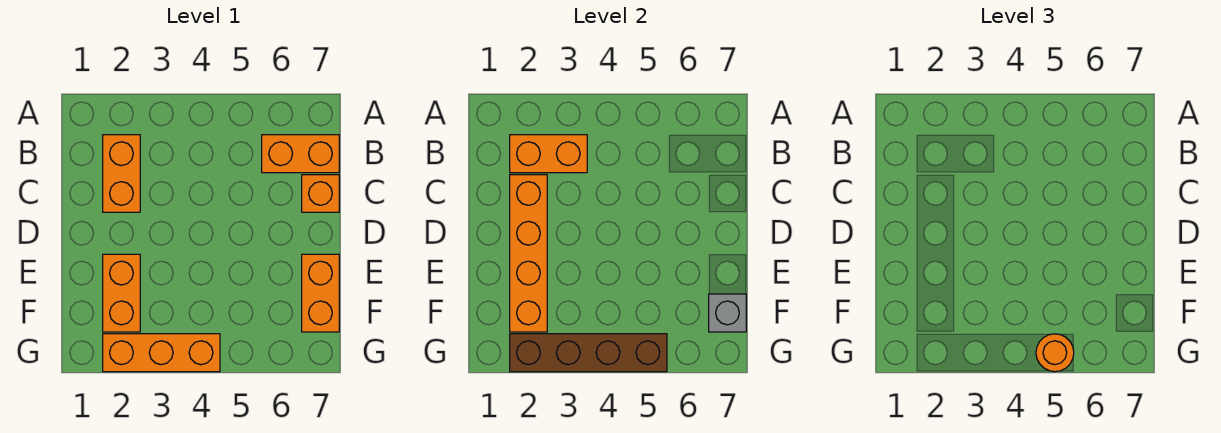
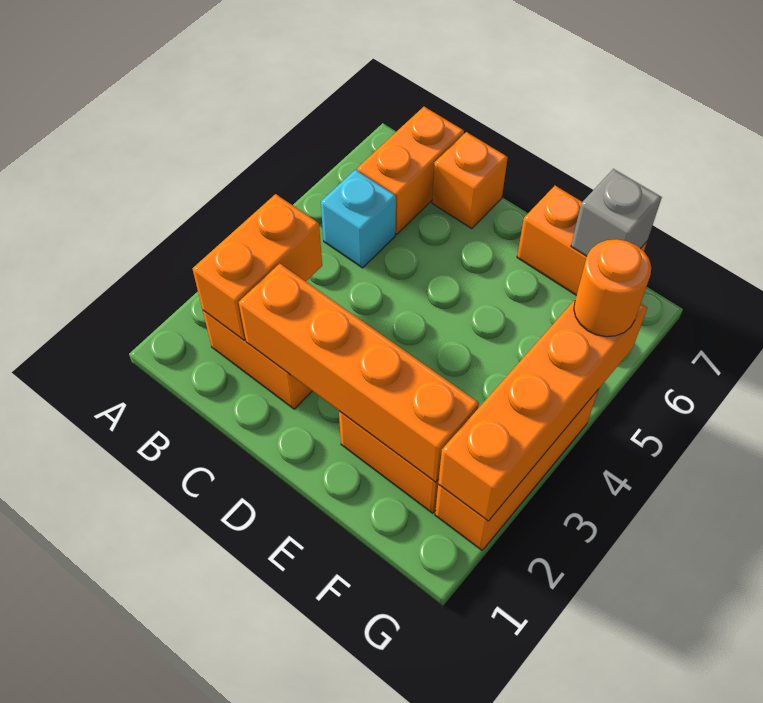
none -> cyan 1x1 brick [321,170,396,268]
brown 1x4 brick [510,334,667,372] -> orange 1x4 brick [438,300,647,521]

